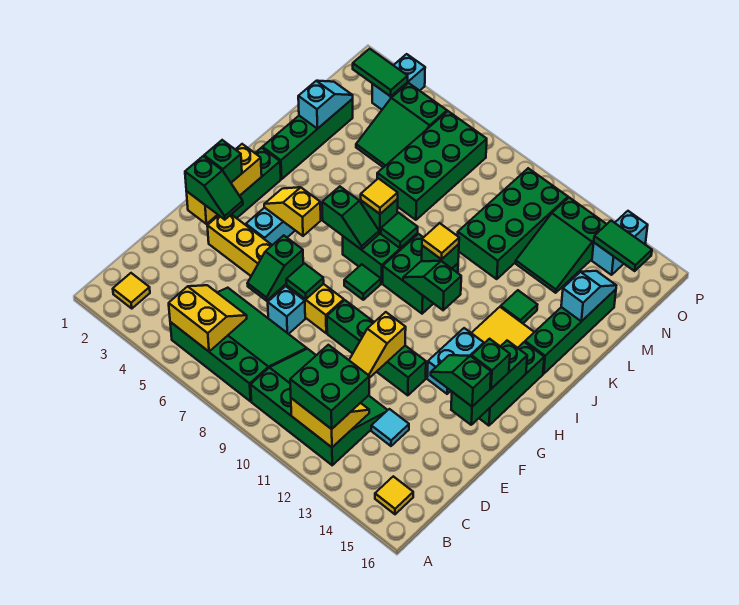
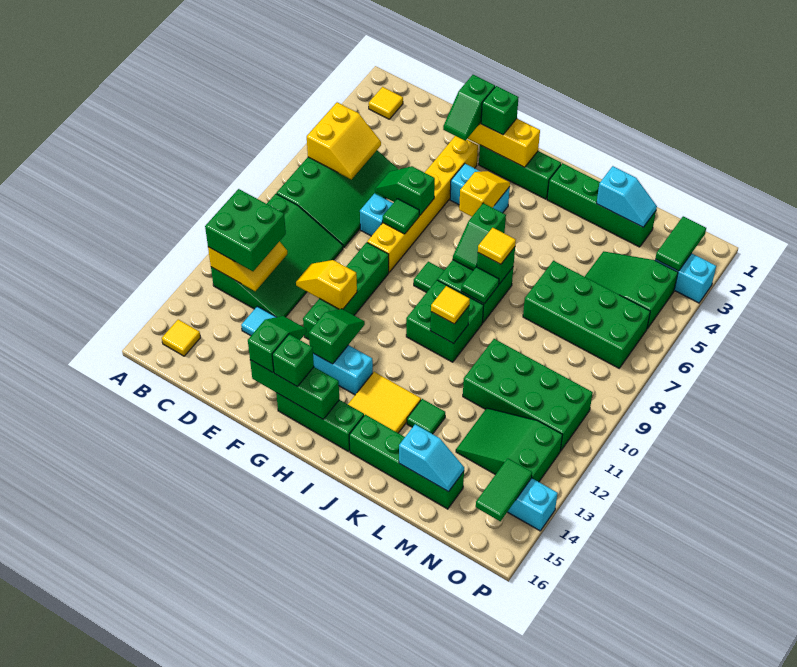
green 1x2 slope [403,261,461,310] -> green 1x2 slope moved to [309,309,365,364]

